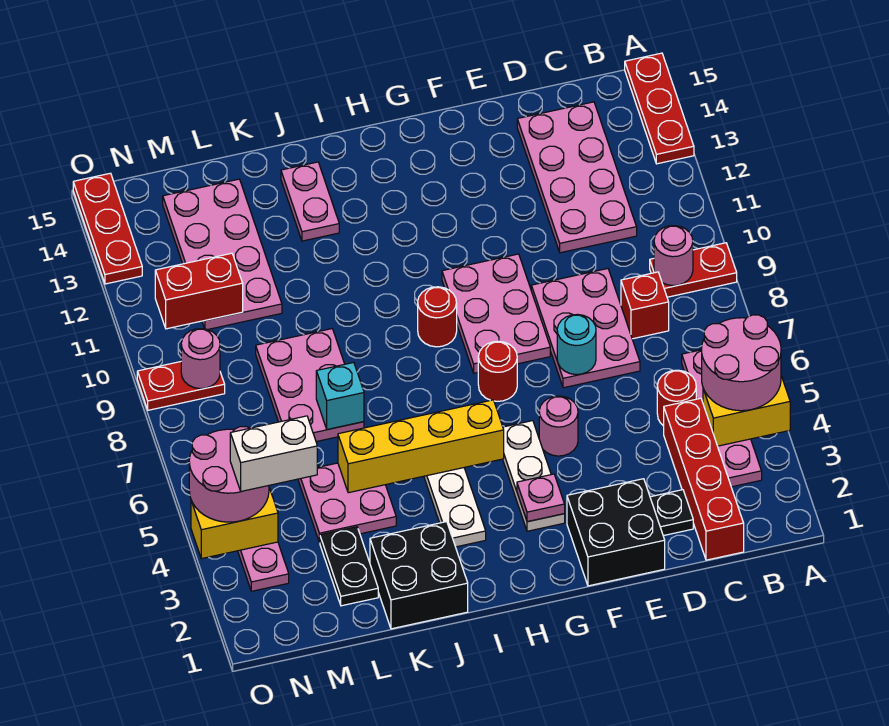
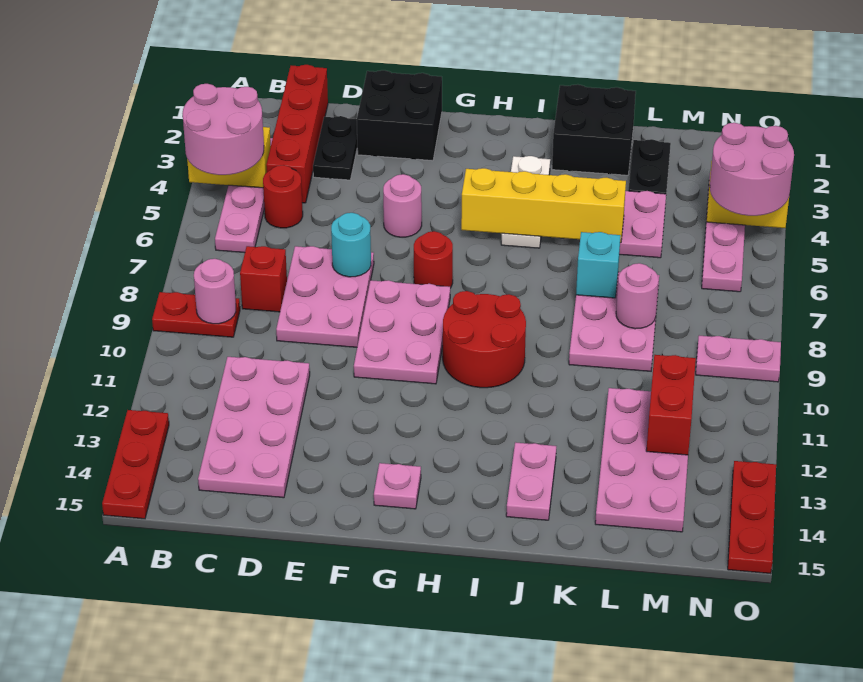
black 1x1 plate [650,490,693,536] -> black 1x2 plate [313,116,357,180]
white 1x3 plate [503,421,565,531] -> none
pink 1x1 plate [517,474,565,522] -> pink 1x1 plate moved to [374,463,421,509]
red 1x1 round brick [418,287,457,347] -> red 2x2 round brick [443,291,526,388]
white 1x2 brick [230,416,317,492] -> none
red 1x2 brick [155,253,243,329] -> red 1x2 brick turned to [646,355,696,455]
red 1x2 plate [137,362,225,410] -> pink 1x2 plate [696,336,781,382]
pink 1x1 round brick [181,329,220,389] -> pink 1x1 round brick moved to [616,263,659,329]

